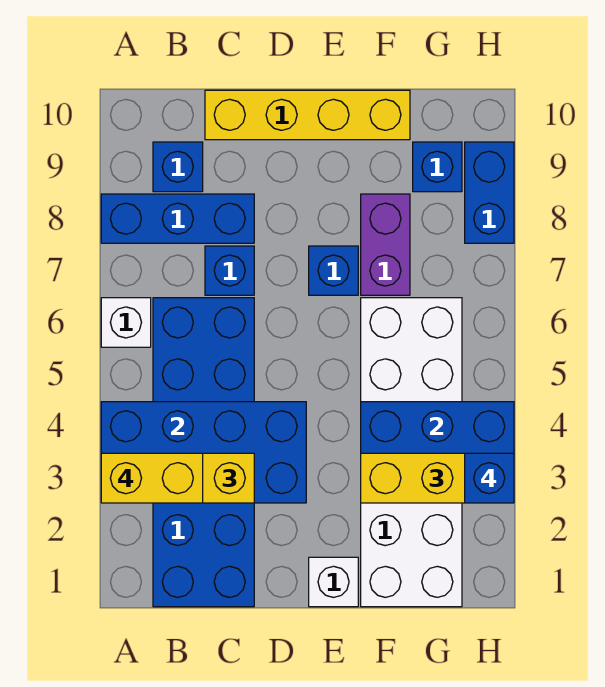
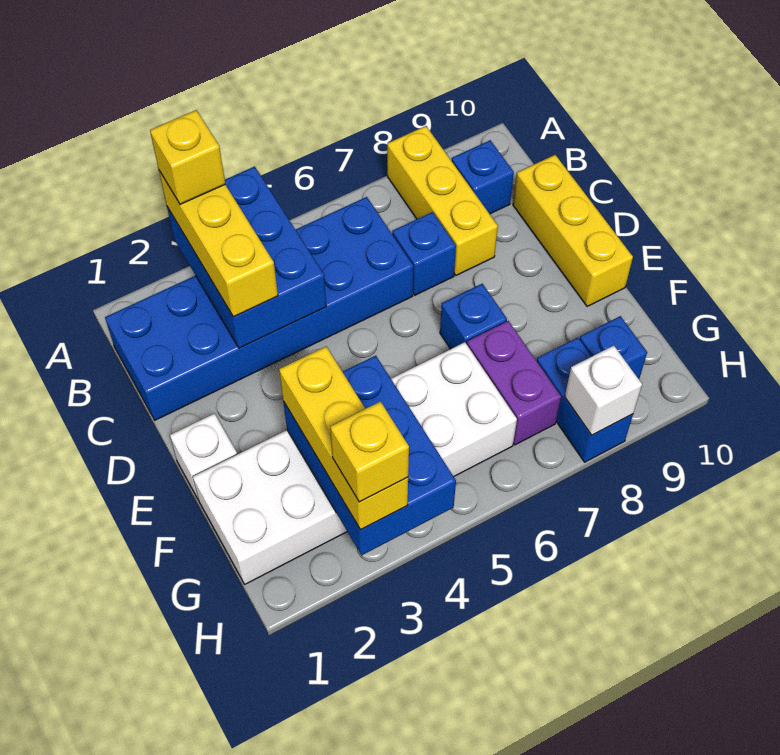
blue 2x4 brick [101,402,306,503] -> blue 2x3 brick [167,166,326,348]
yellow 1x2 brick [101,453,203,503] -> yellow 1x1 brick [150,110,225,204]
white 1x1 brick [101,298,151,347] -> white 1x1 brick moved to [565,346,642,435]
blue 1x3 brick [101,194,254,243] -> yellow 1x3 brick [387,126,498,275]
yellow 1x4 brick [205,90,410,140] -> yellow 1x3 brick [513,155,633,306]
purple 1x2 brick [361,194,410,295] -> purple 1x2 brick turned to [467,321,561,445]
blue 1x1 brick [465,453,514,503] -> yellow 1x1 brick [330,402,409,502]
blue 1x2 brick [465,142,514,243] -> blue 1x2 brick turned to [537,338,633,462]

